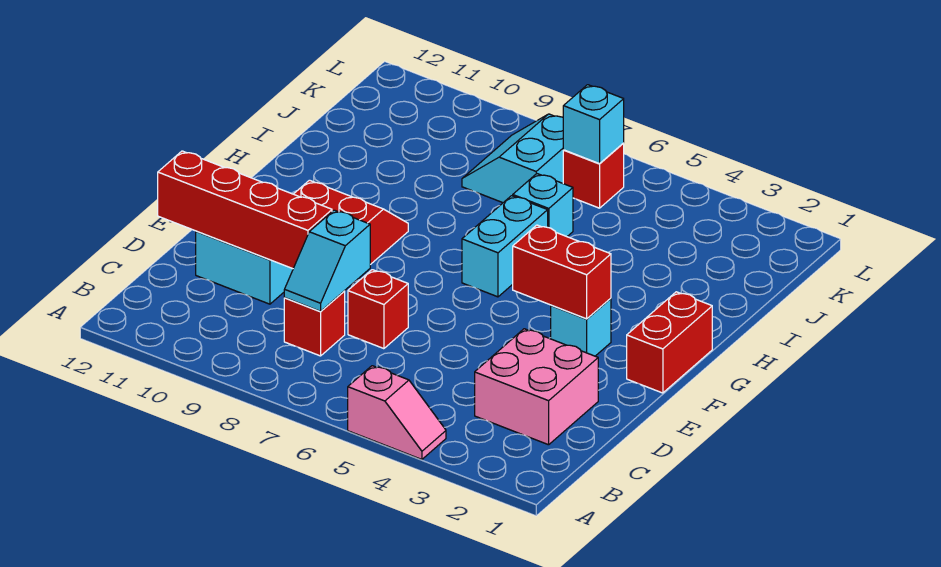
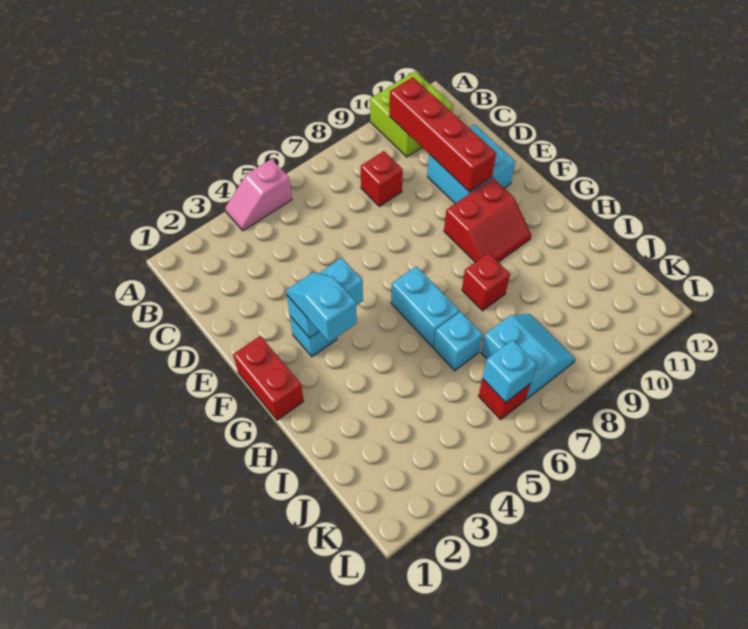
none -> lime 2x2 brick [370,71,453,157]
pink 2x2 brick [475,329,598,445] -> none
cyan 1x2 slope [284,210,370,311] -> cyan 1x2 slope moved to [286,272,357,342]
red 1x1 brick [348,270,408,349] -> red 1x1 brick moved to [462,253,510,311]
red 1x4 brick [158,151,332,269] -> red 1x4 brick turned to [389,77,496,192]
red 1x2 brick [513,225,611,319] -> cyan 1x2 brick [287,258,363,338]

